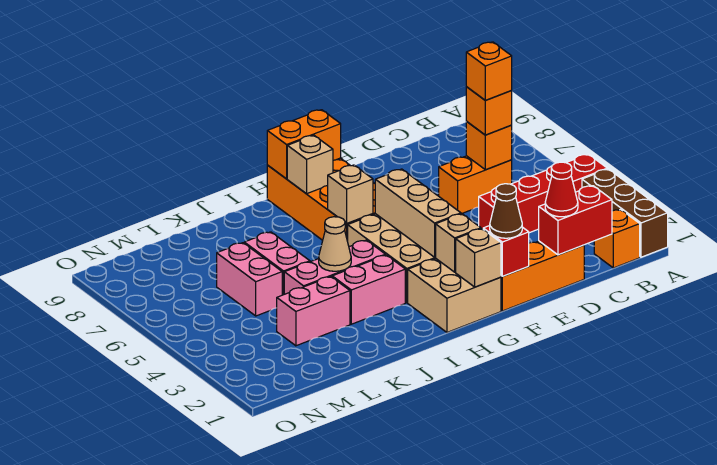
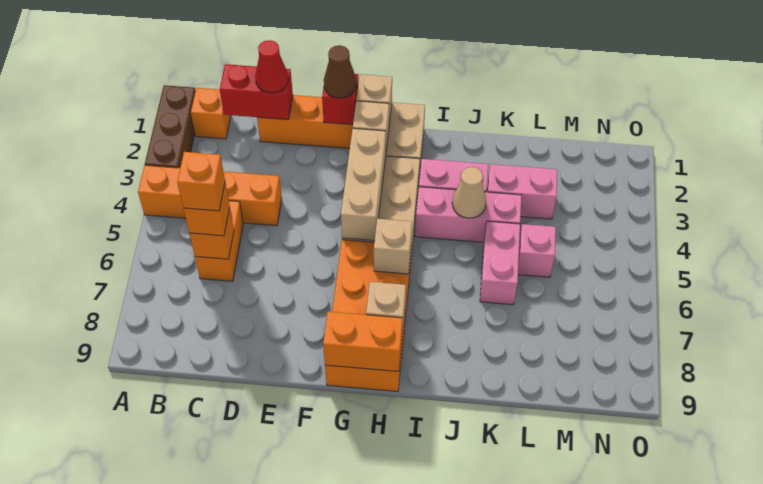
red 1x4 brick [479,154,607,233] -> orange 1x4 brick [138,165,282,226]
orange 1x2 brick [439,156,512,214] -> orange 1x2 brick turned to [195,201,243,281]
pink 1x2 brick [217,243,282,316] -> pink 1x1 brick [518,224,556,277]

